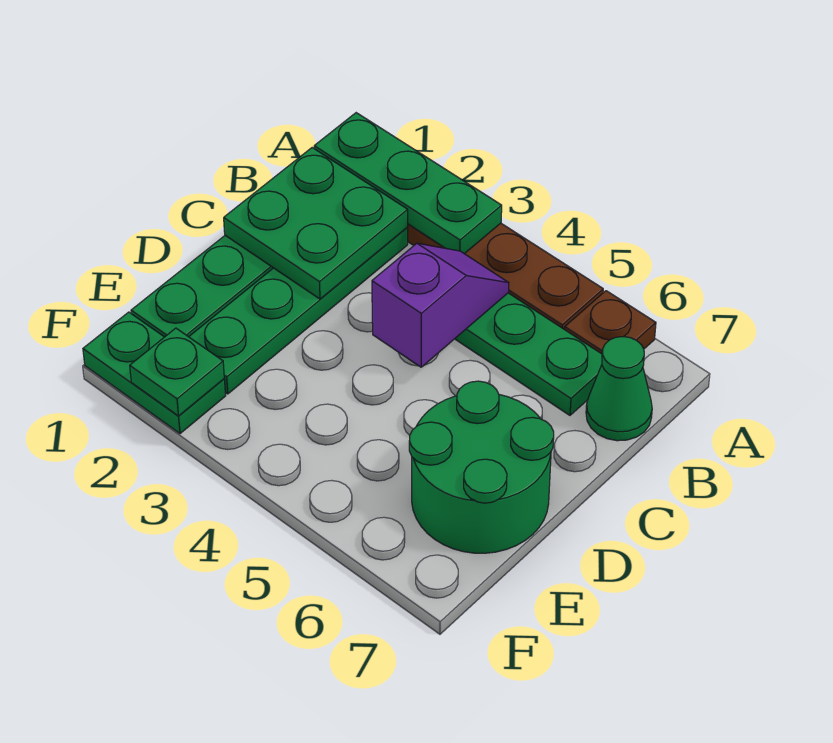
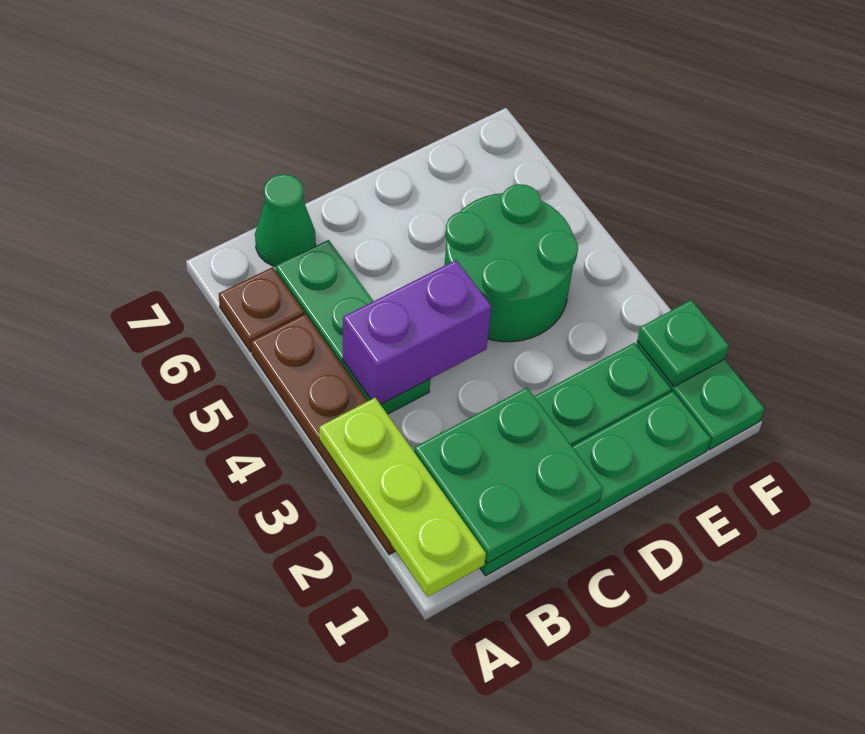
green 1x3 plate [314,113,502,254] -> lime 1x3 plate [319,398,486,597]
purple 1x2 slope [372,243,509,367] -> purple 1x2 brick [343,260,492,404]
green 2x2 round brick [409,381,554,553] -> green 2x2 round brick moved to [445,184,578,342]

